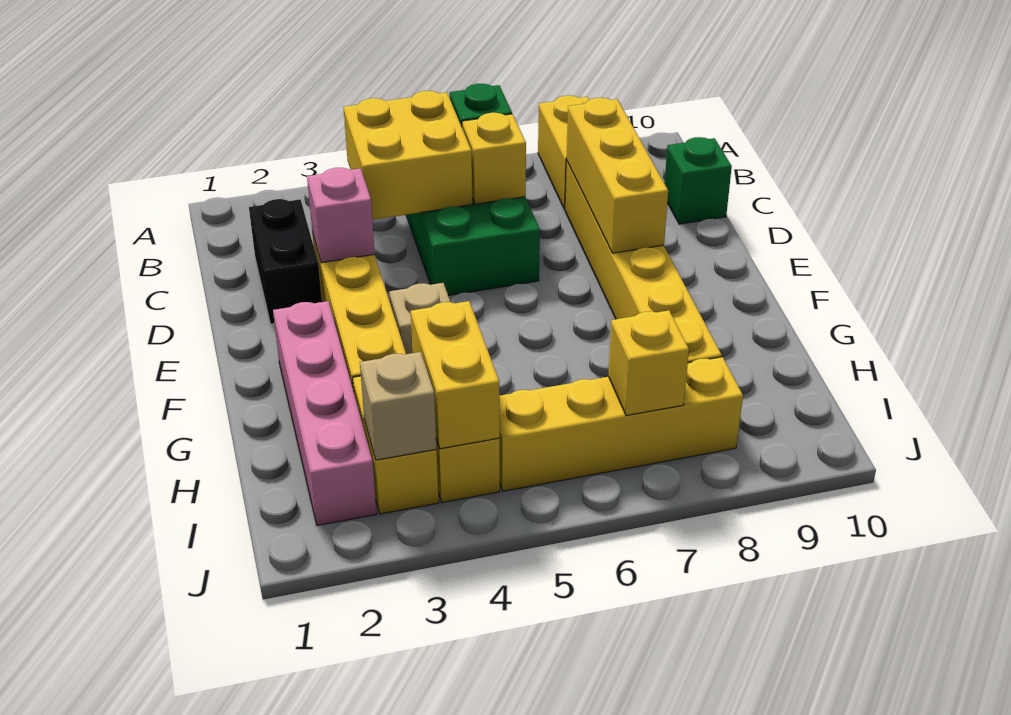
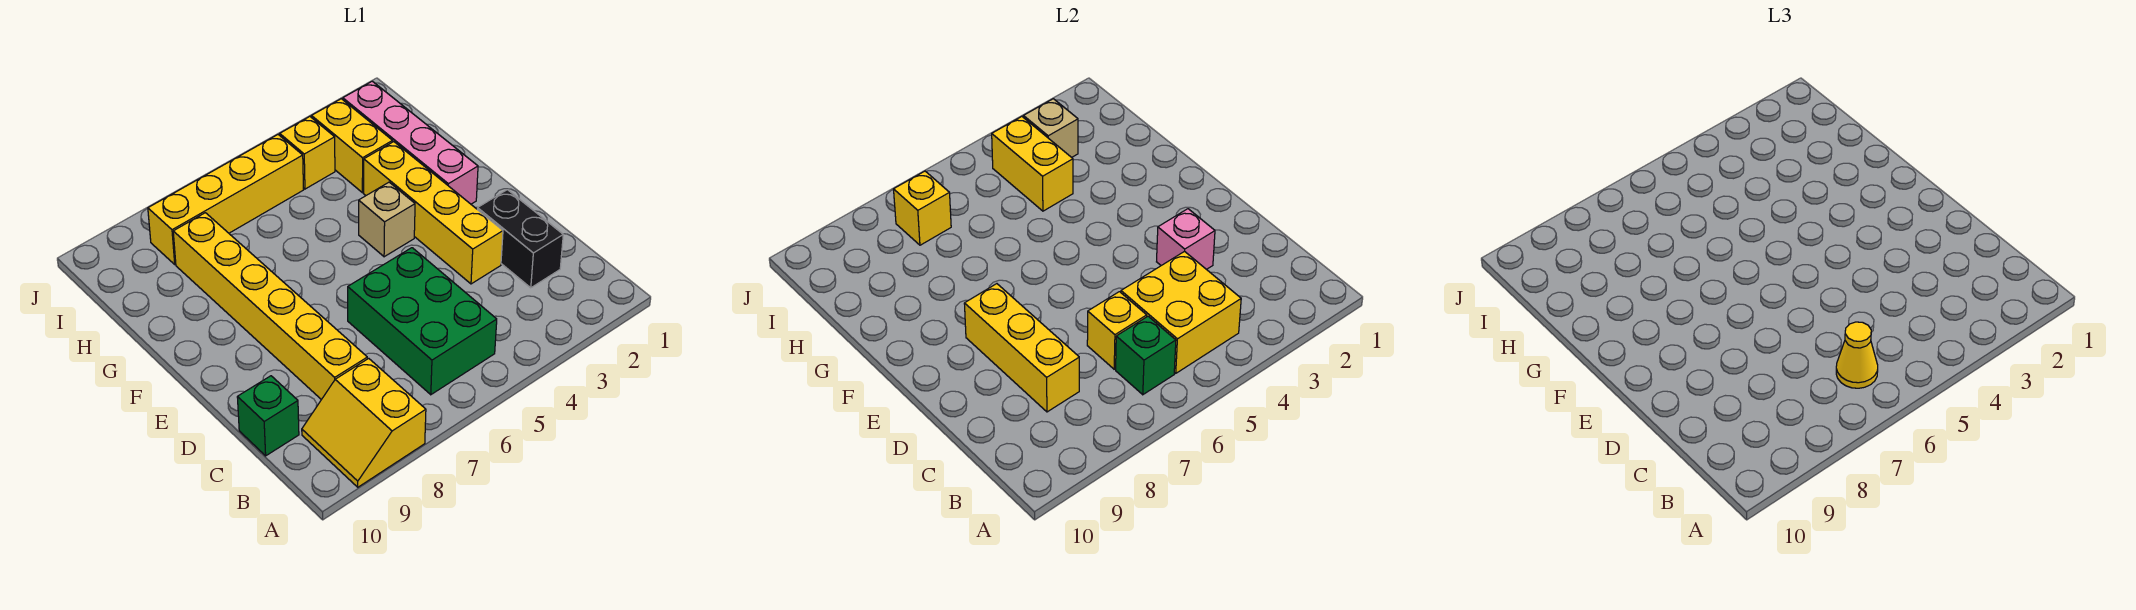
none -> yellow 1x1 cone [1836,322,1878,388]

